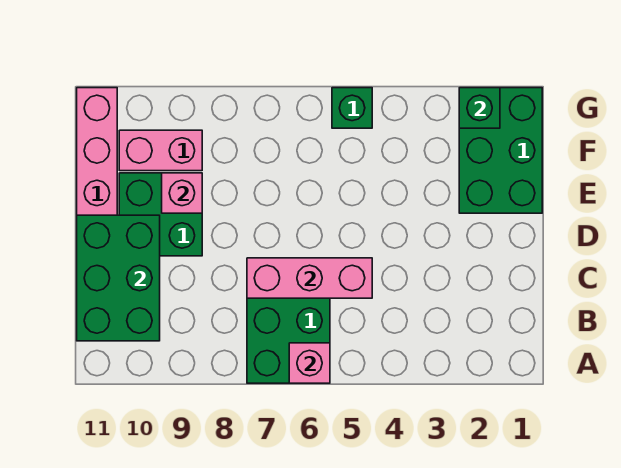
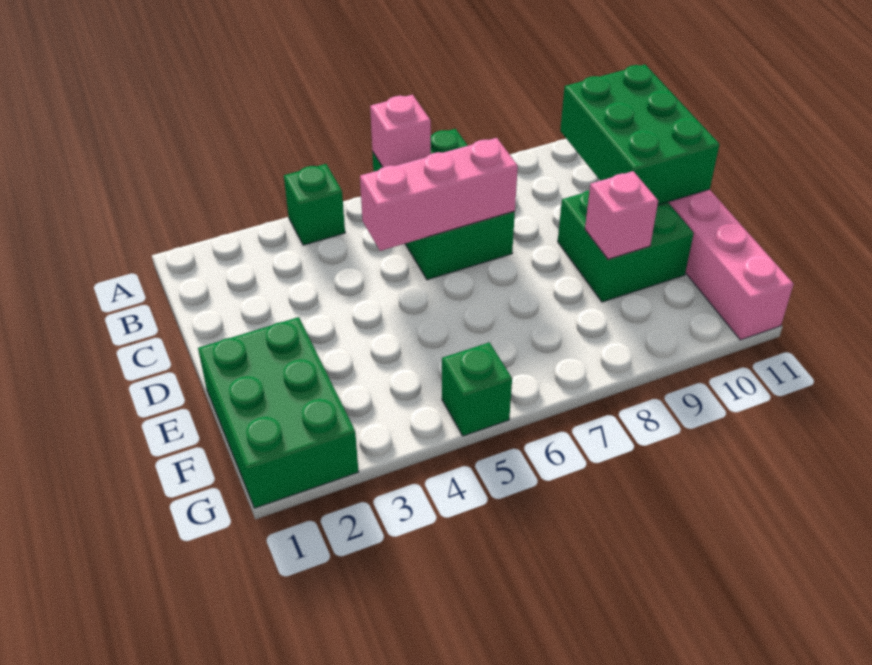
pink 1x2 brick [119,130,202,171] -> none
green 1x1 brick [459,88,500,128] -> green 1x1 brick moved to [284,164,345,245]

